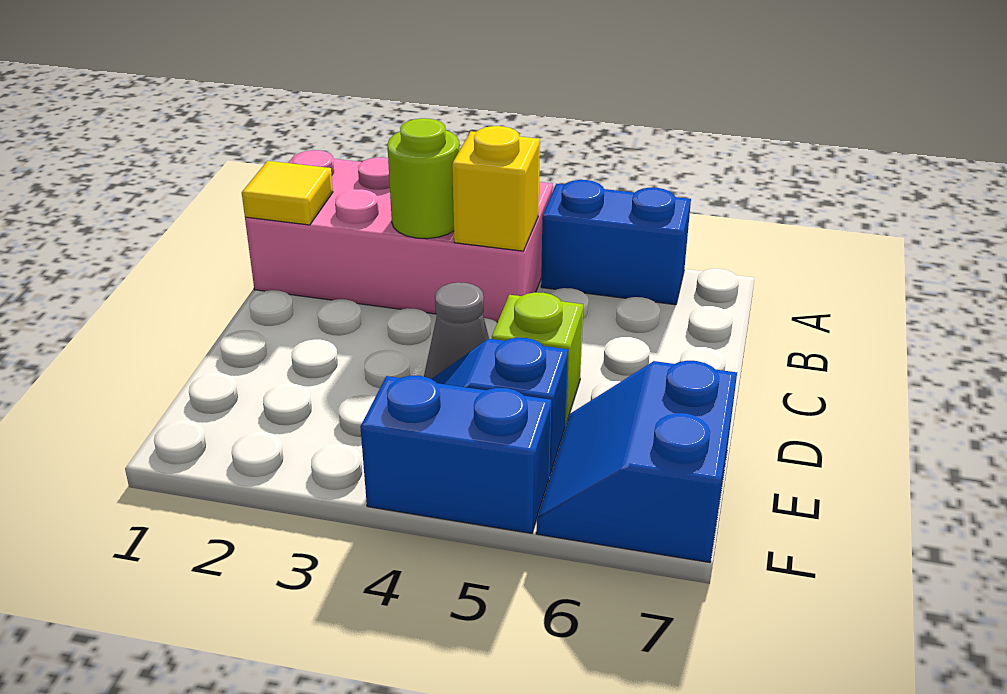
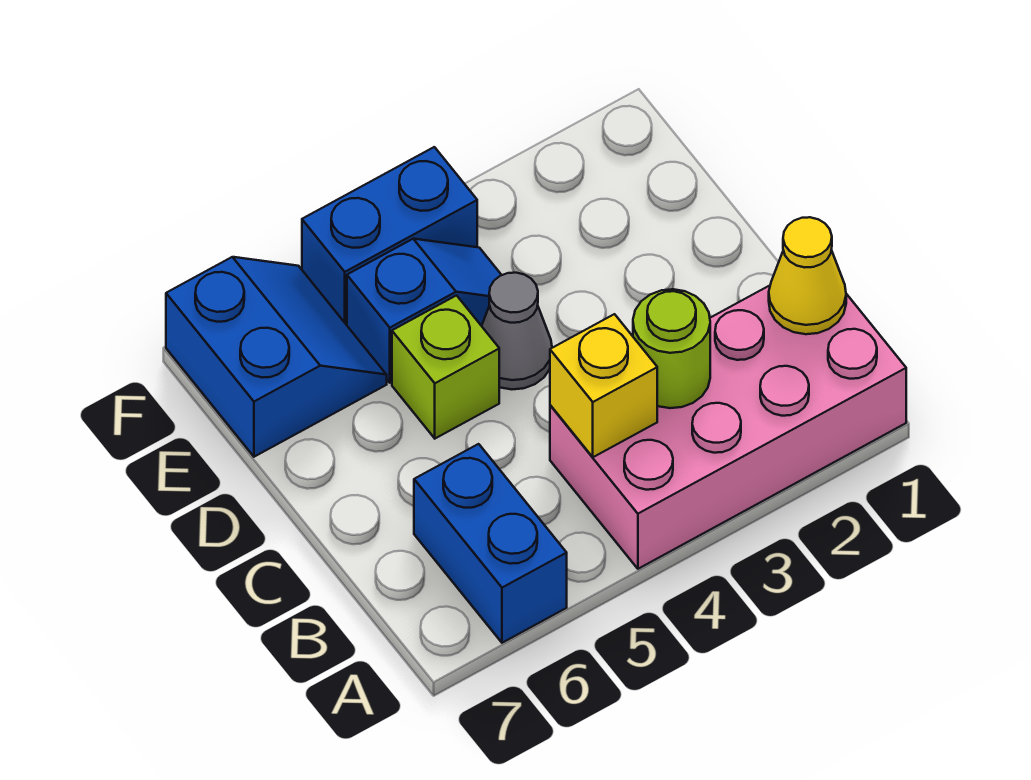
blue 1x2 brick [541,180,691,305] -> blue 1x2 brick turned to [414,444,567,643]
yellow 1x1 tile [242,161,333,225] -> yellow 1x1 cone [769,217,846,334]

